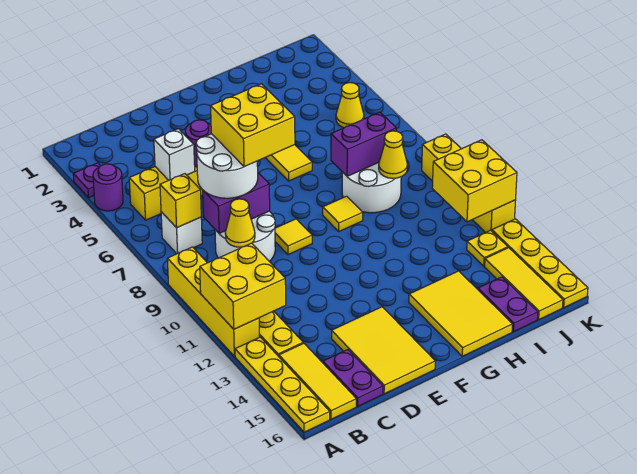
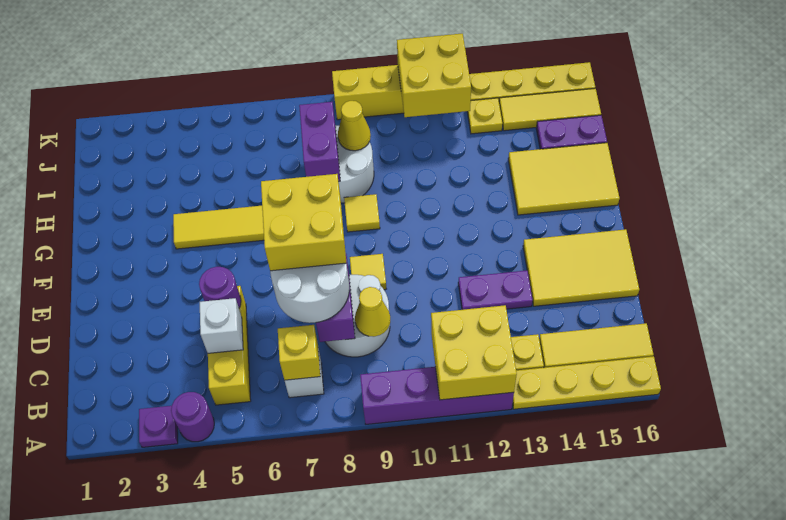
yellow 1x4 brick [167,247,259,356] -> purple 1x4 brick [360,367,514,424]
purple 1x2 plate [323,350,383,406] -> purple 1x2 plate moved to [458,270,533,310]
yellow 1x1 cone [336,83,364,128] -> none

